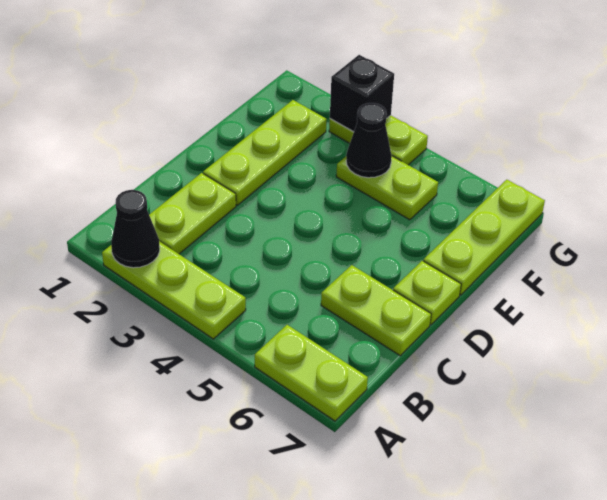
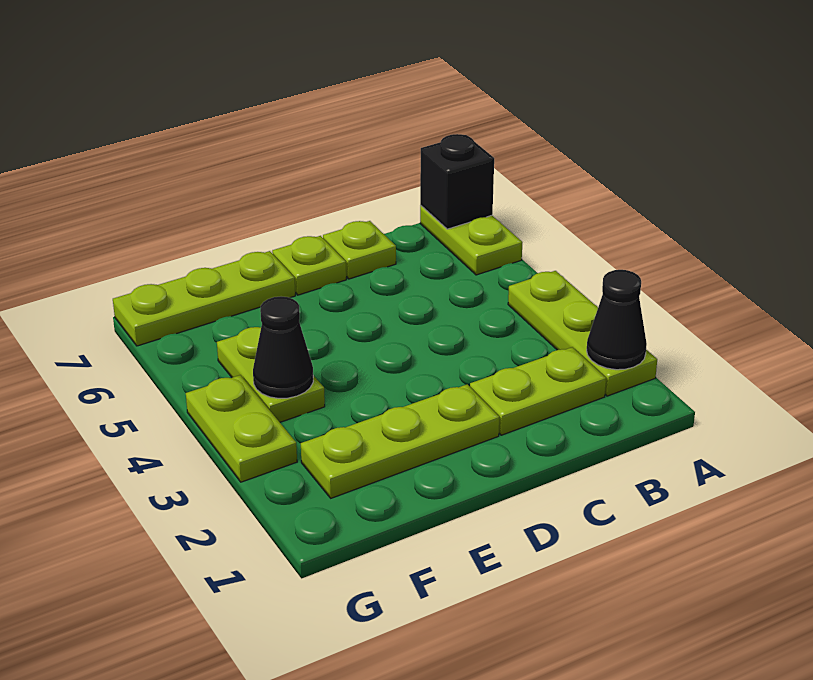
lime 1x2 plate [321,265,431,356] -> lime 1x1 plate [323,221,396,279]
black 1x1 brick [330,55,394,132] -> black 1x1 brick moved to [420,134,494,229]

